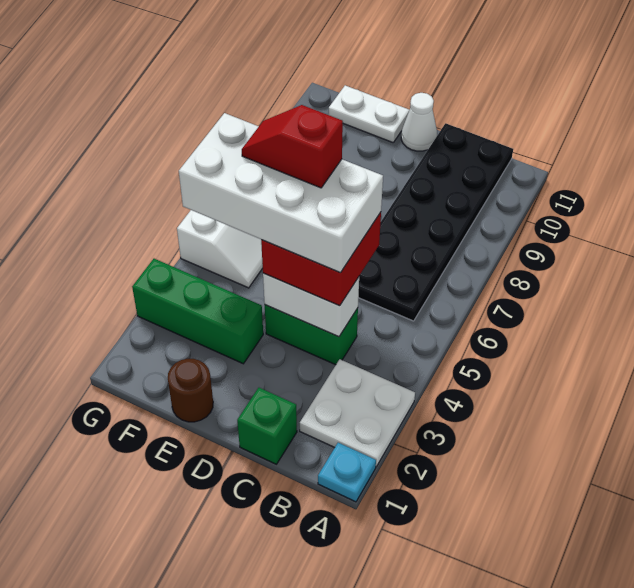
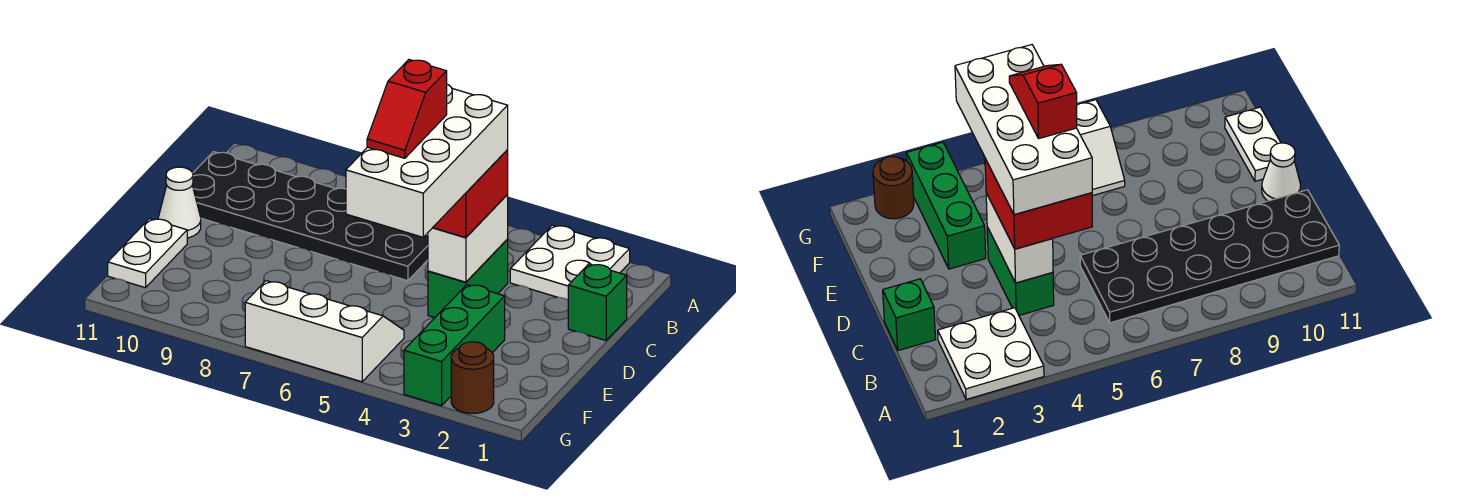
cyan 1x1 plate [318,443,376,502] -> none
brown 1x1 round brick [168,359,213,422] -> brown 1x1 round brick moved to [451,342,494,413]

